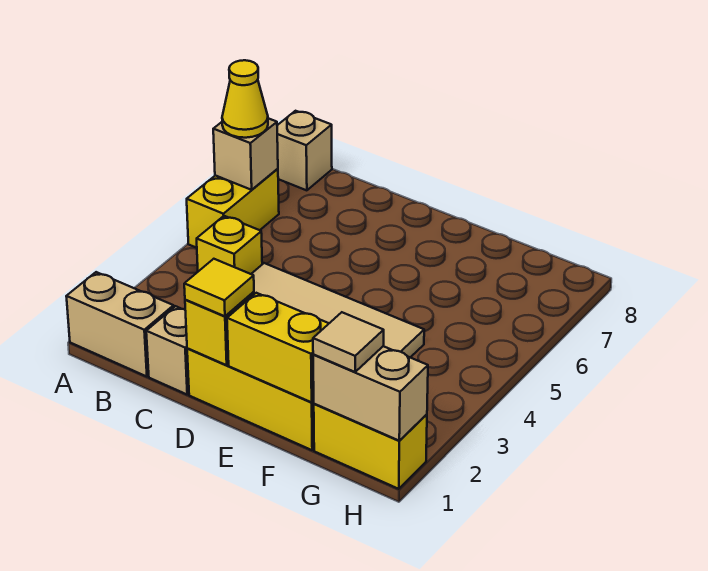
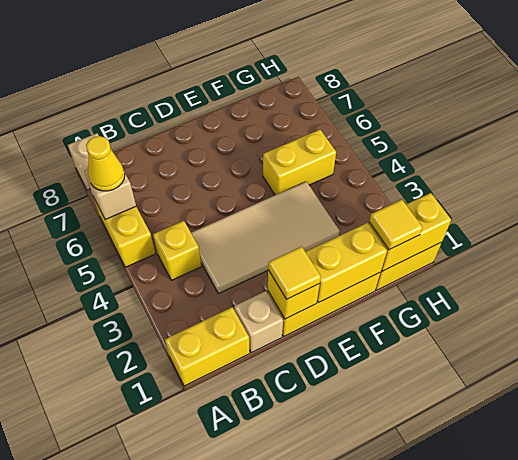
tan 1x2 brick [66,272,174,377] -> yellow 1x2 brick [165,307,250,386]
none -> yellow 1x2 brick [263,130,336,195]
tan 1x2 brick [313,346,428,440] -> yellow 1x2 brick [369,193,451,271]
tan 1x1 tile [313,312,384,372] -> yellow 1x1 tile [369,200,422,250]

